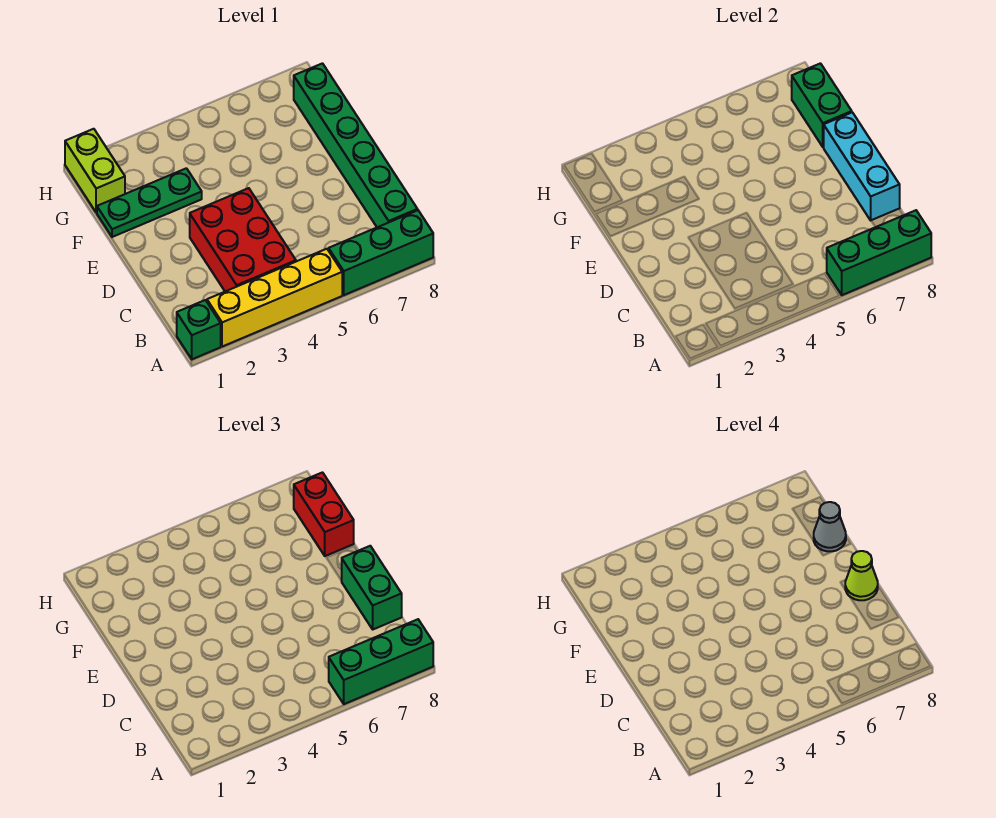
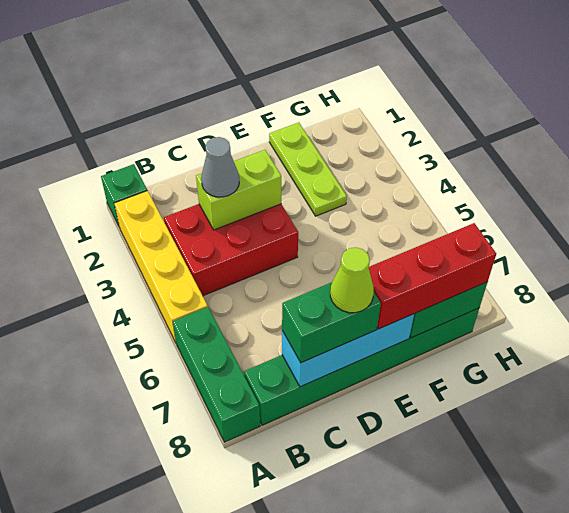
green 1x3 brick [827,210,931,295] -> none
green 1x3 brick [329,619,433,704] -> none
green 1x3 plate [97,168,202,237] -> lime 1x3 plate [269,123,347,216]
red 1x2 brick [294,472,354,556] -> red 1x3 brick [369,223,496,329]
grey 1x1 cone [814,502,846,552] -> grey 1x1 cone moved to [201,137,239,197]
lime 1x2 brick [65,129,125,213] -> lime 1x2 brick moved to [196,150,281,230]

